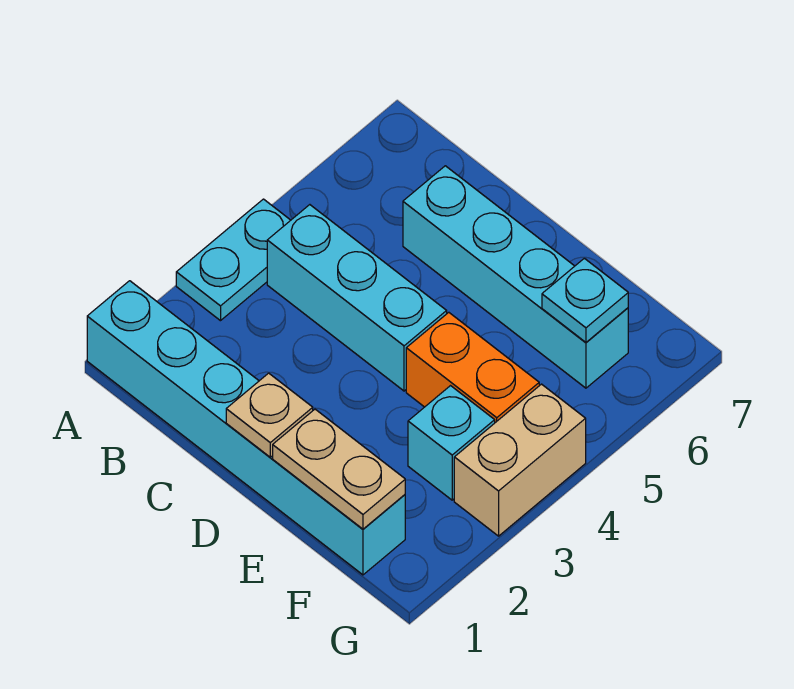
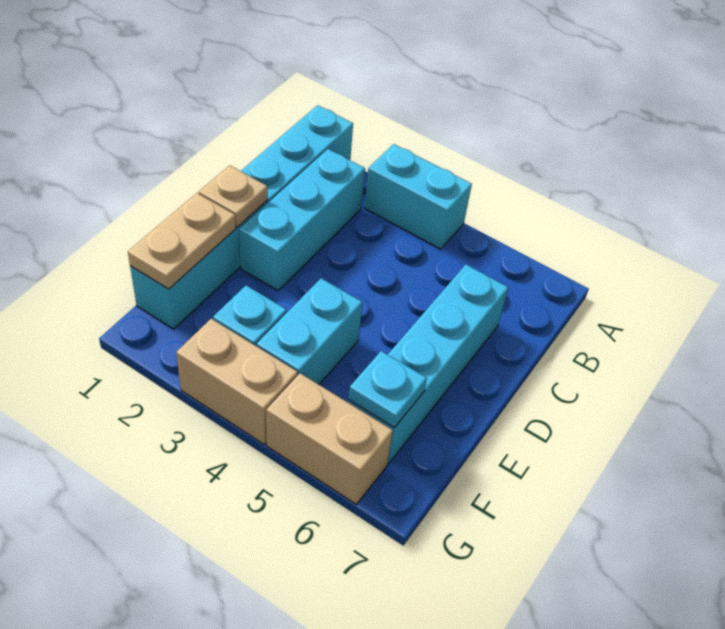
cyan 1x2 plate [176,199,291,321] -> cyan 1x2 brick [365,144,472,249]
cyan 1x3 brick [267,205,447,391] -> cyan 1x3 brick moved to [239,149,365,291]
orange 1x2 brick [406,312,539,423] -> cyan 1x2 brick [257,278,362,384]
none -> tan 1x2 brick [266,373,393,504]

